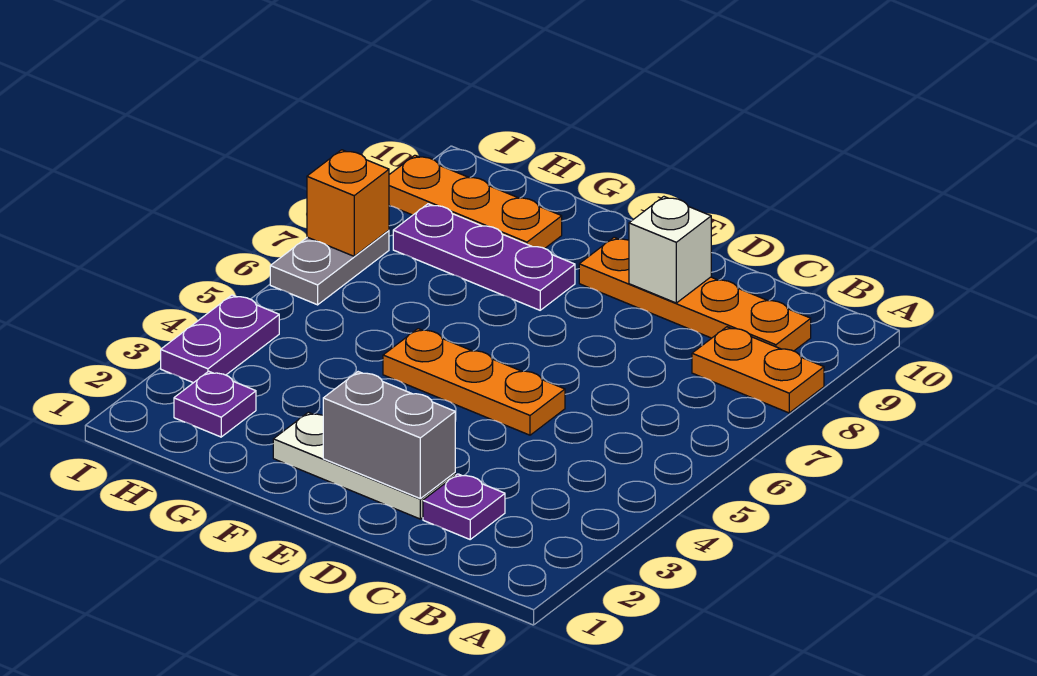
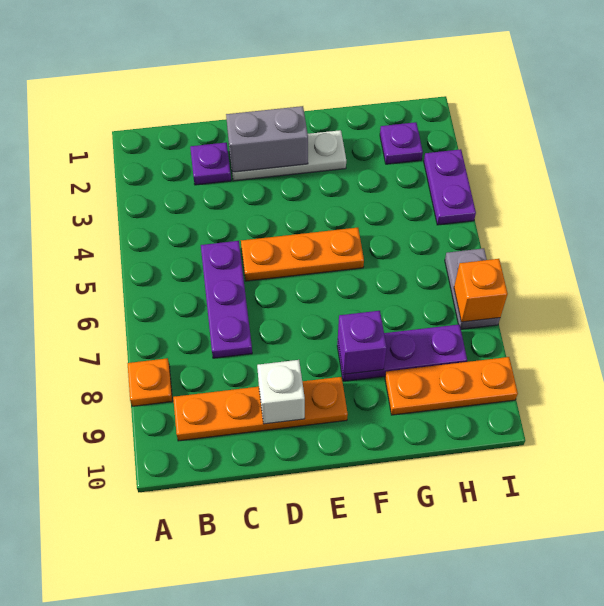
orange 1x2 plate [692,327,824,413] -> orange 1x1 plate [128,358,172,406]
none -> purple 1x3 plate [201,241,252,358]
none -> purple 1x1 brick [338,311,387,374]

